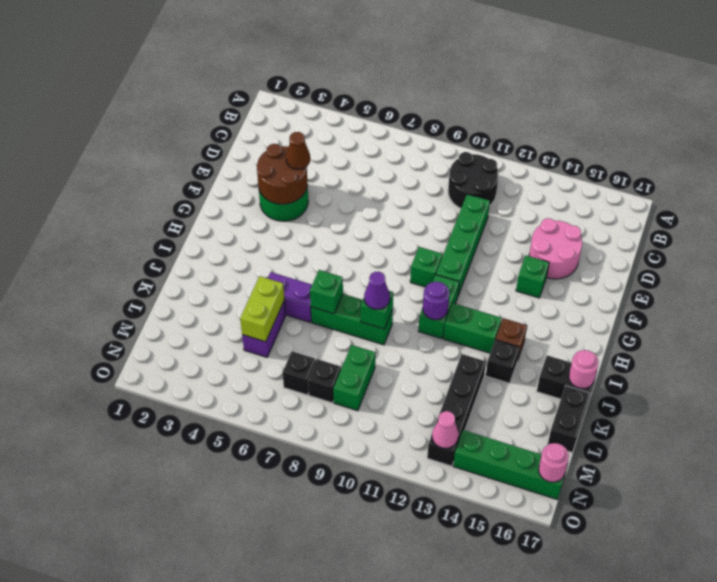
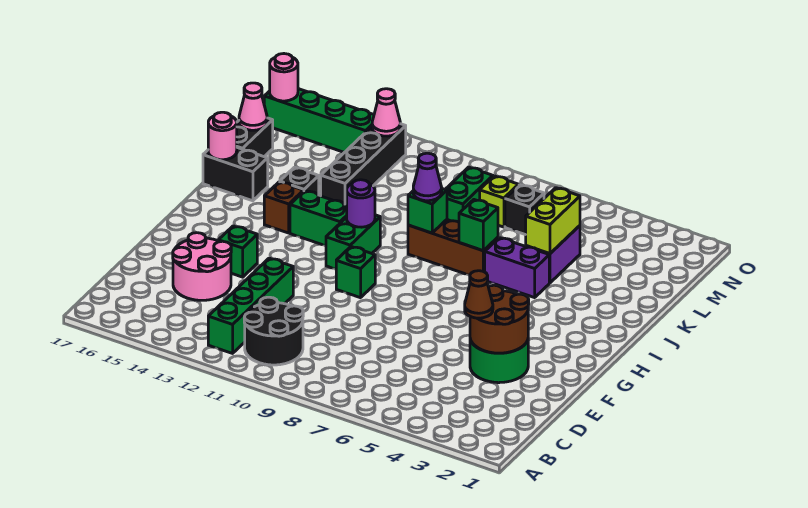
green 1x4 brick [436,194,490,295] -> green 1x4 brick moved to [208,258,293,353]
green 1x3 brick [311,294,393,345] -> brown 1x3 brick [408,220,498,275]
none -> pink 1x1 cone [239,83,267,130]
black 1x1 brick [308,359,341,403] -> lime 1x1 brick [480,176,519,227]

